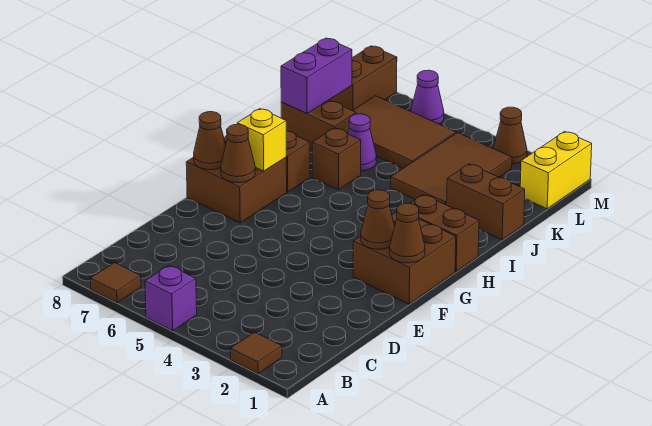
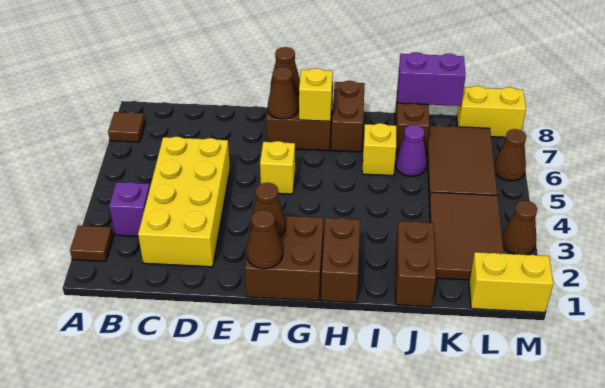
purple 1x1 brick [145,265,197,331] -> purple 1x1 brick moved to [109,182,150,236]
none -> yellow 2x4 brick [138,137,230,267]
none -> yellow 1x1 brick [260,141,295,194]
brown 1x1 brick [312,128,361,190] -> yellow 1x1 brick [362,123,396,176]
brown 2x3 tile [391,133,512,205] -> brown 2x3 tile turned to [429,192,504,280]
brown 1x2 brick [329,46,397,111] -> yellow 1x2 brick [457,86,526,137]
purple 1x1 cone [411,70,444,124] -> brown 1x1 cone [494,129,526,181]

